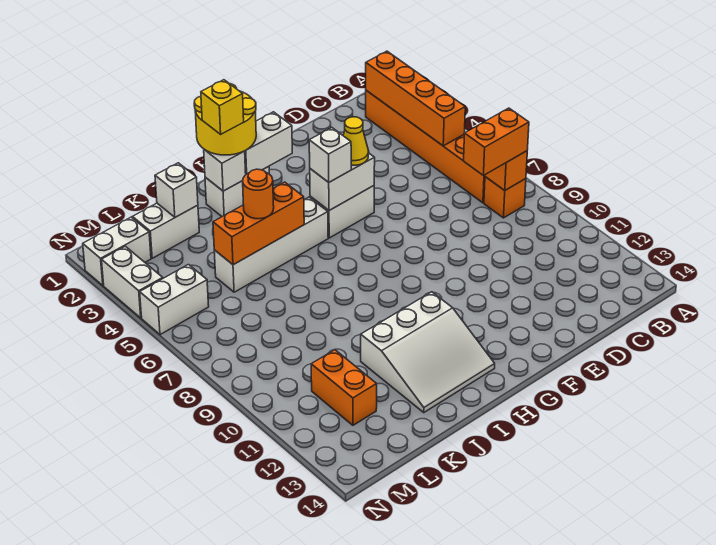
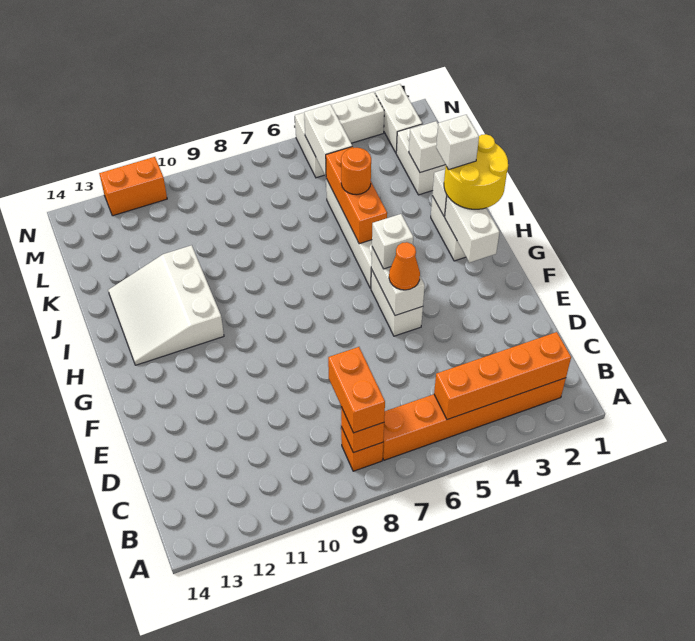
yellow 1x1 cone [343,117,368,165] -> orange 1x1 cone [389,242,420,290]
yellow 1x1 brick [201,80,244,134] -> white 1x1 brick [436,115,479,170]
none -> white 1x2 brick [304,104,352,176]
orange 1x2 brick [311,350,377,425] -> orange 1x2 brick moved to [99,157,167,216]

